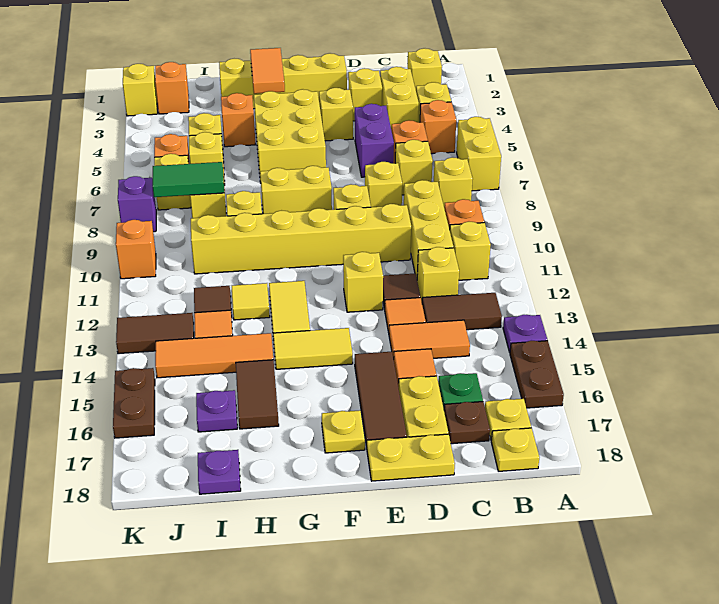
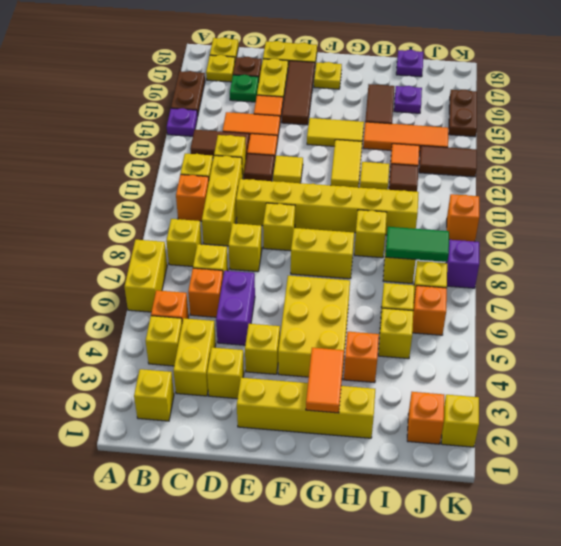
yellow 1x1 brick [343,252,383,312] -> yellow 1x1 tile [273,156,303,183]

